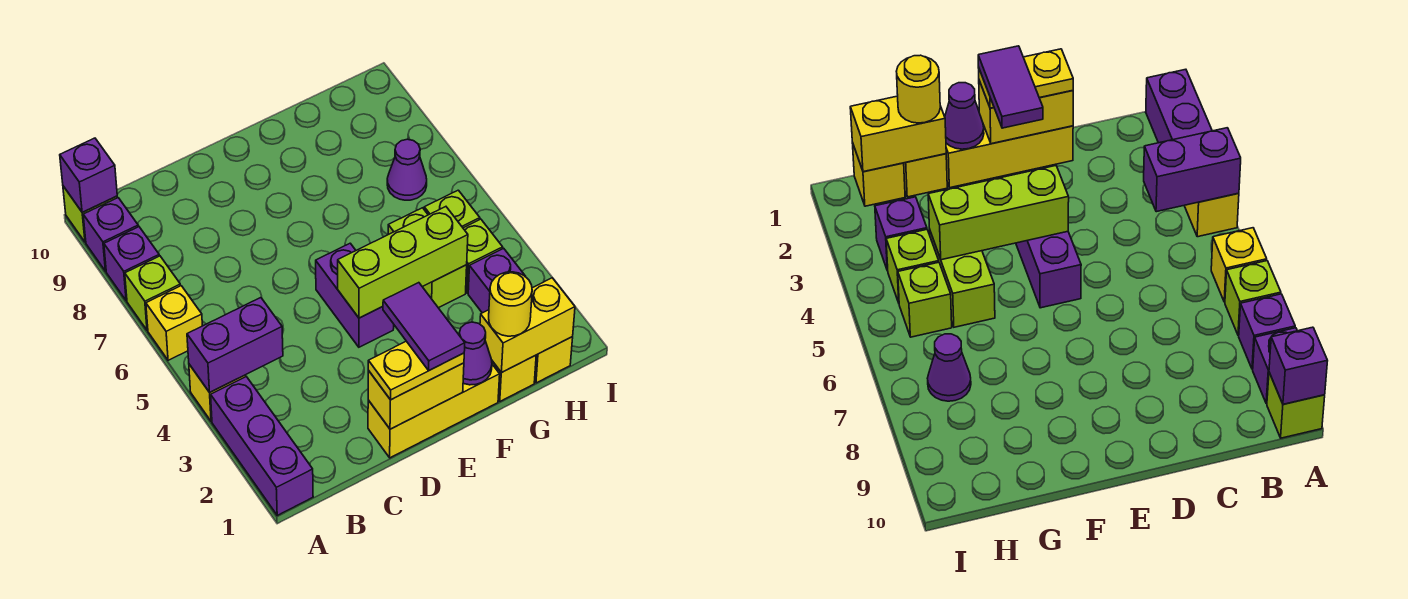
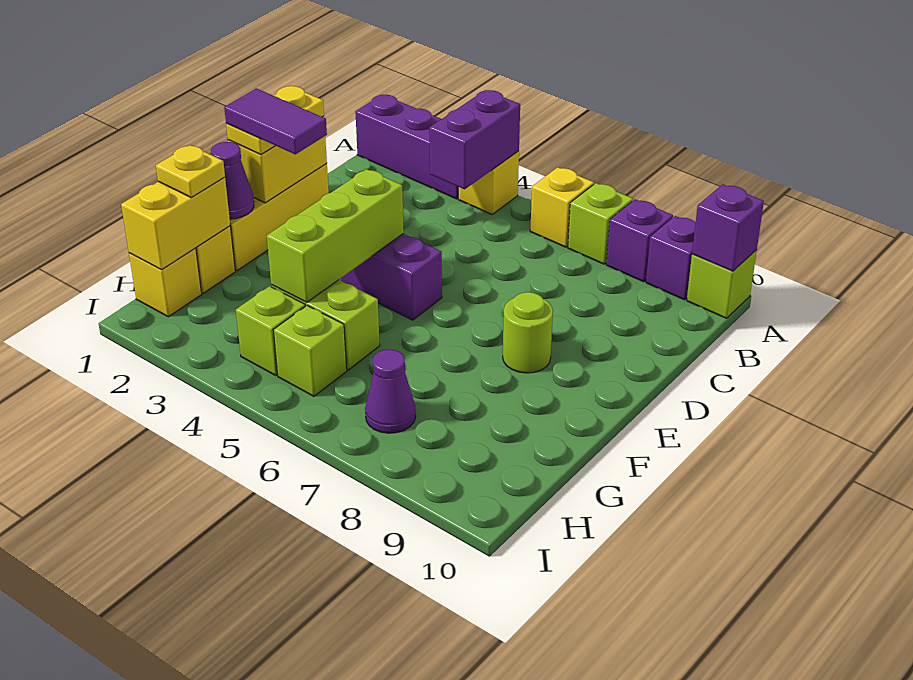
none -> lime 1x1 round brick [503,292,553,373]
yellow 1x1 round brick [489,272,532,336] -> yellow 1x1 plate [156,145,225,197]
purple 1x1 brick [468,248,526,313] -> none

